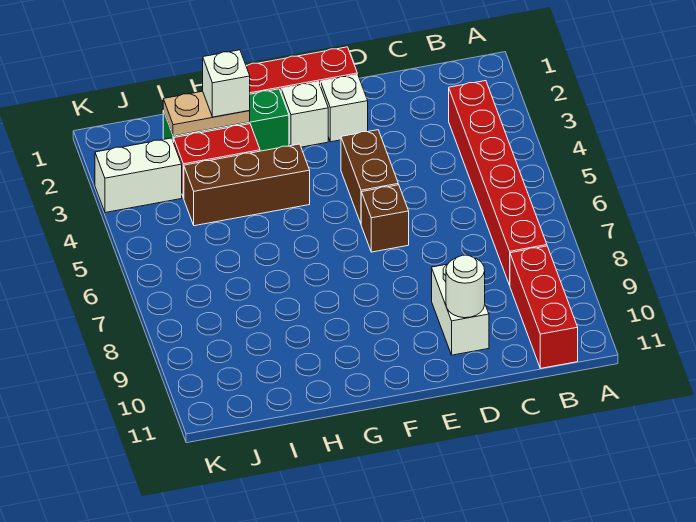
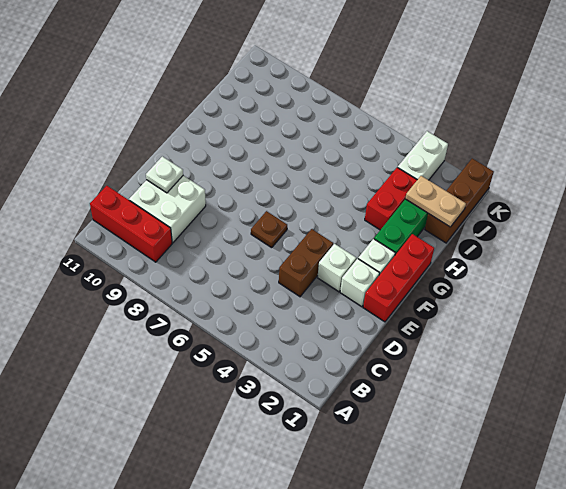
red 1x6 brick [449,81,547,285] -> none
white 1x2 brick [432,264,489,355] -> white 2x2 brick [129,176,206,243]
white 1x1 round brick [446,255,485,318] -> white 1x1 plate [146,156,183,193]
brown 1x2 brick [341,130,398,223] -> brown 1x2 brick turned to [279,229,333,297]
brown 1x1 brick [361,185,409,252] -> brown 1x1 plate [251,211,287,248]
brown 1x3 brick [184,144,310,226] -> brown 1x3 brick moved to [425,158,494,243]
tan 1x2 plate [163,91,250,136] -> tan 1x2 plate turned to [405,176,466,227]
white 1x1 brick [203,50,250,117] -> white 1x1 brick moved to [317,244,356,292]

